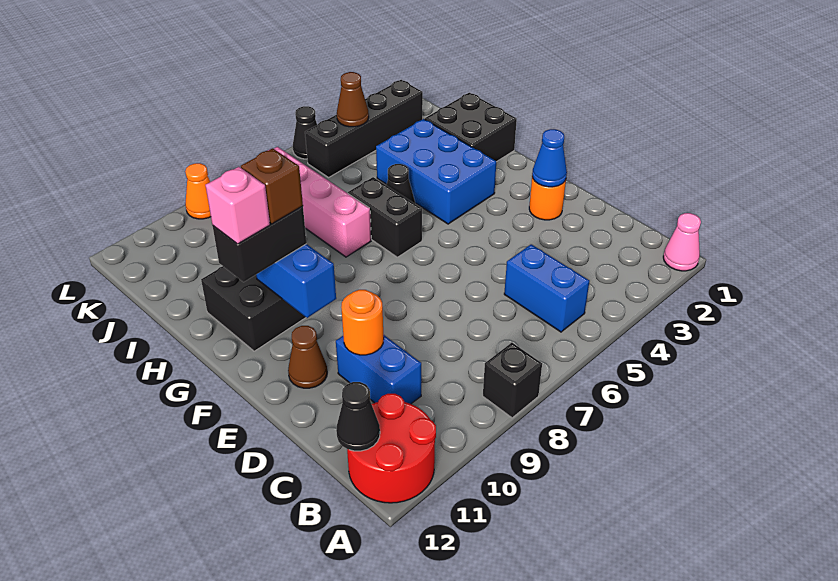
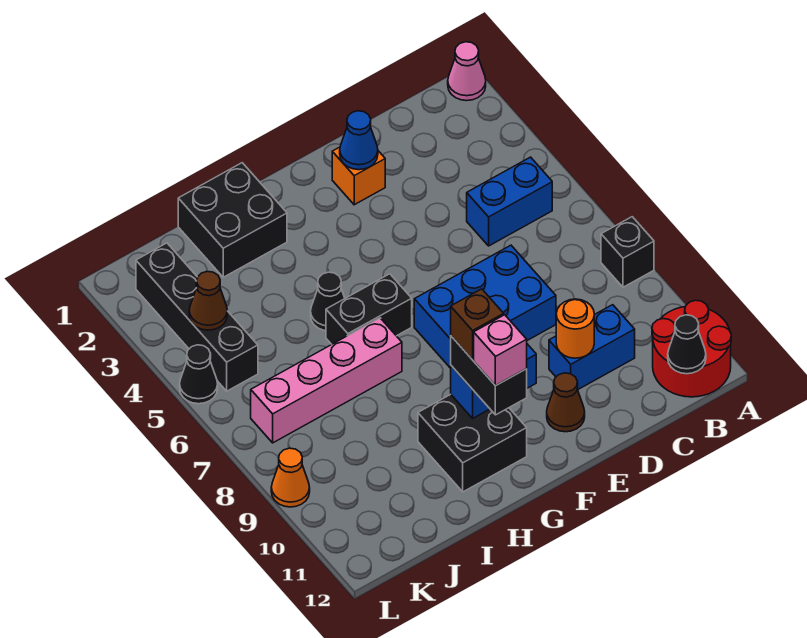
orange 1x1 round brick [529,177,566,220] -> orange 1x1 brick [332,147,385,205]
blue 2x3 brick [376,119,496,224] -> blue 2x3 brick moved to [414,245,556,368]

